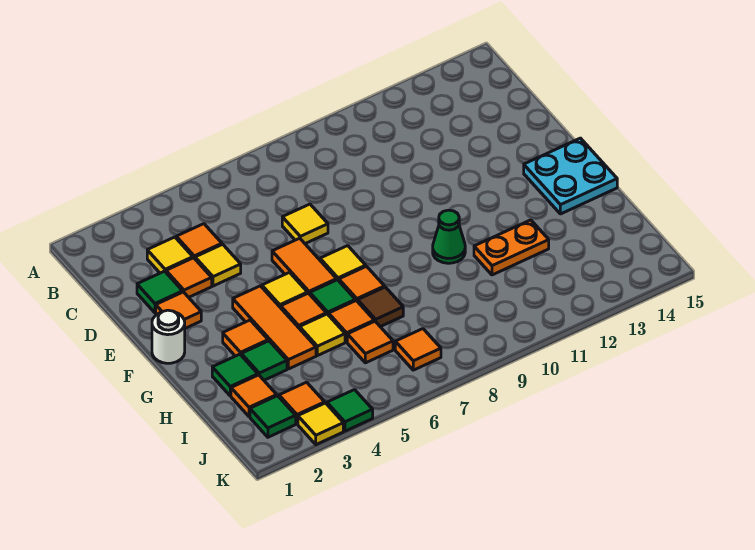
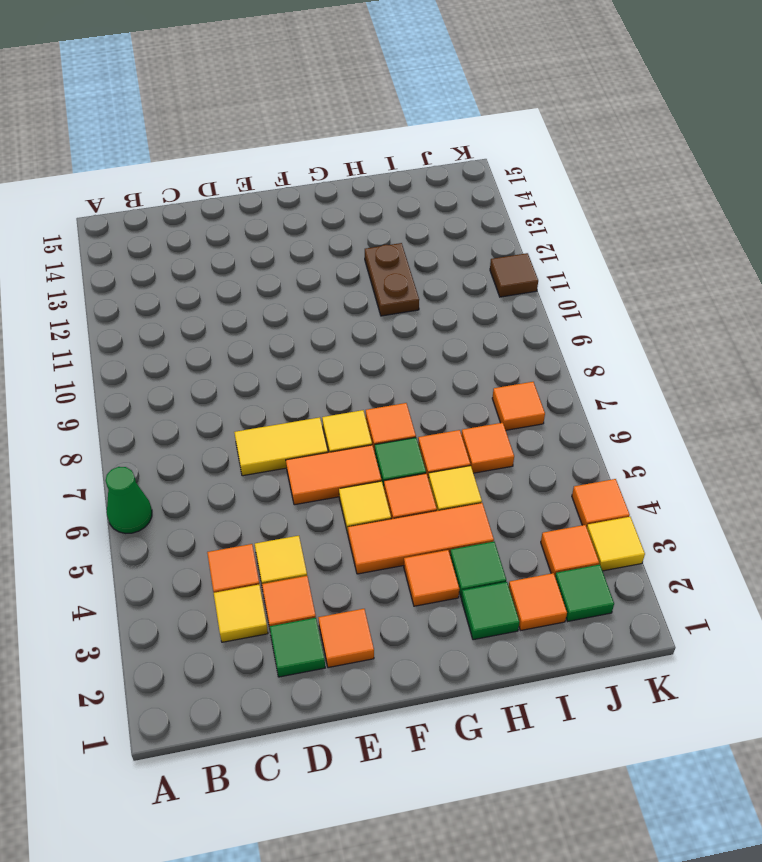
yellow 1x1 tile [282,204,328,244] -> yellow 1x2 tile [234,417,328,476]
white 1x1 round brick [152,310,185,363] -> none
cyan 2x2 plate [524,138,617,214] -> none
green 1x1 cone [433,210,465,263] -> green 1x1 cone moved to [105,467,152,533]
brown 1x1 tile [358,287,403,327] -> brown 1x1 tile moved to [490,253,538,297]
orange 1x2 plate [474,220,549,275] -> brown 1x2 plate [365,243,419,316]
green 1x1 tile [327,390,373,431] -> orange 1x1 tile [572,479,630,527]

